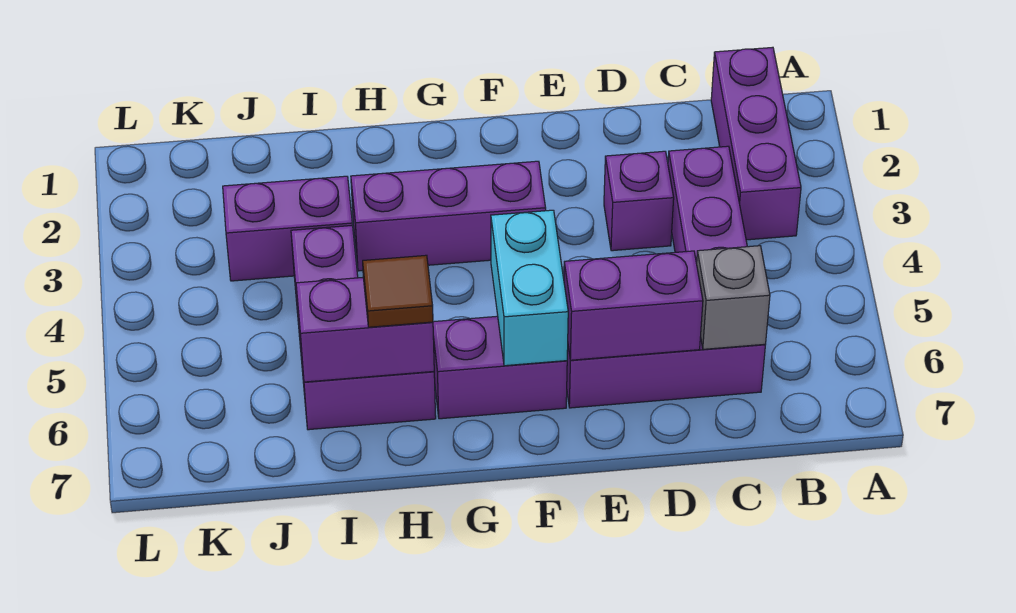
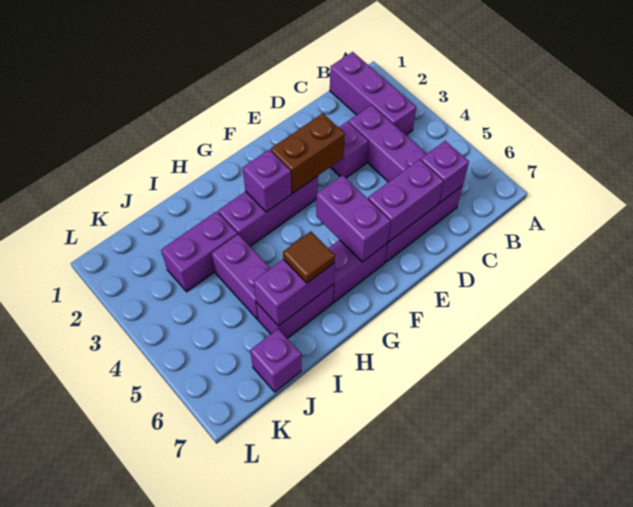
grey 1x1 brick [697,246,770,349] -> purple 1x1 brick [421,141,469,203]
none -> brown 1x2 brick [271,113,345,193]
cyan 1x2 brick [491,210,568,366] -> purple 1x2 brick [316,175,391,262]
none -> purple 1x1 brick [243,150,292,212]
none -> purple 1x1 brick [250,329,302,392]

